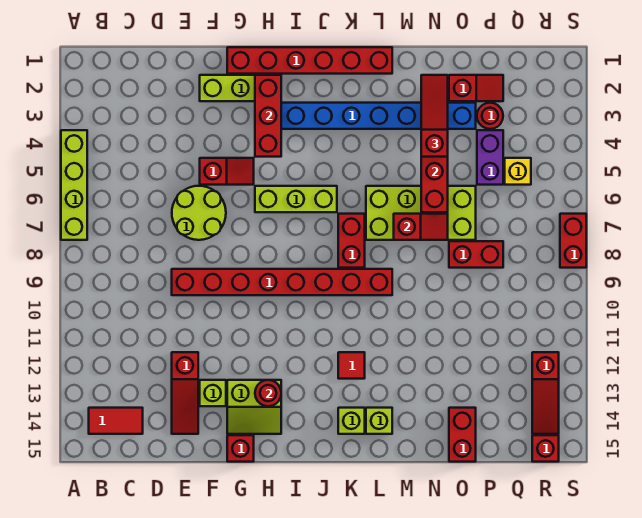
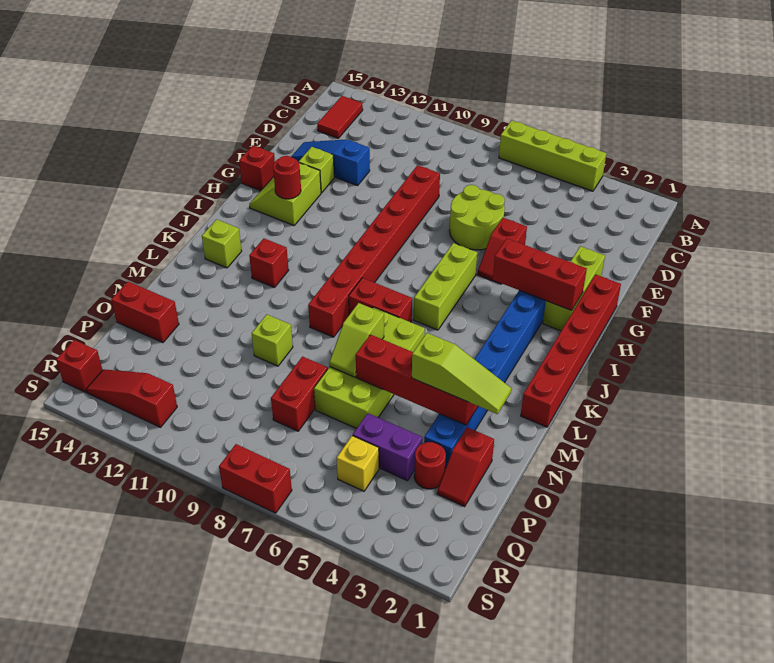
red 1x3 slope [172,352,198,434] -> blue 1x3 slope [291,139,370,186]
red 1x1 tile [338,352,365,379] -> red 1x1 brick [249,239,289,288]
lime 1x1 brick [366,408,392,434] -> lime 1x1 brick moved to [252,315,293,366]
red 1x2 slope [394,214,448,240] -> lime 1x2 slope [329,303,384,377]
red 1x3 slope [421,75,448,157] -> lime 1x3 slope [412,333,511,414]

